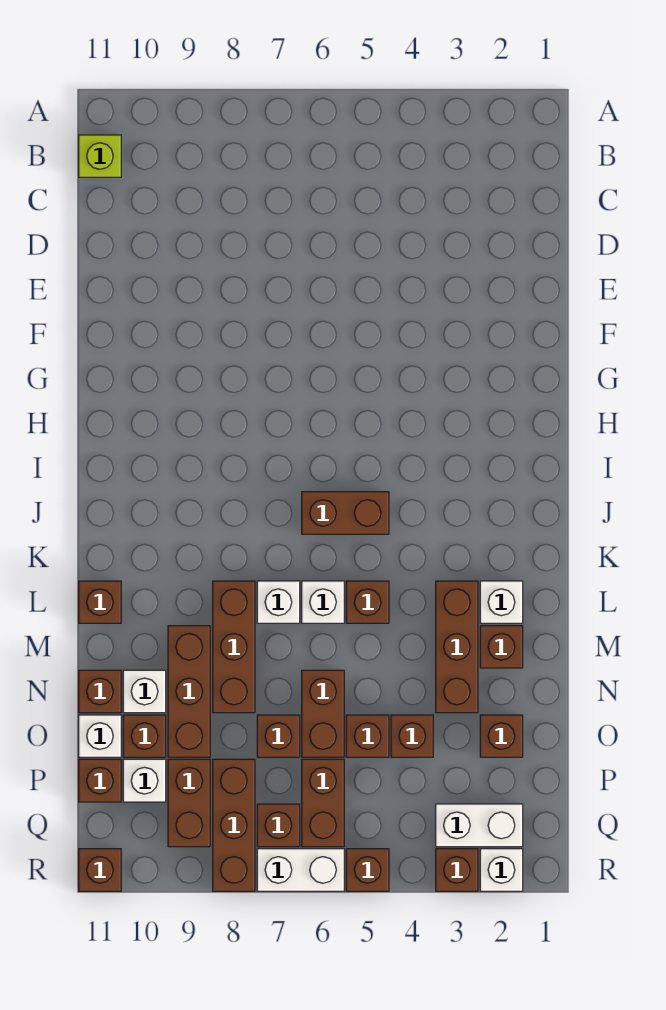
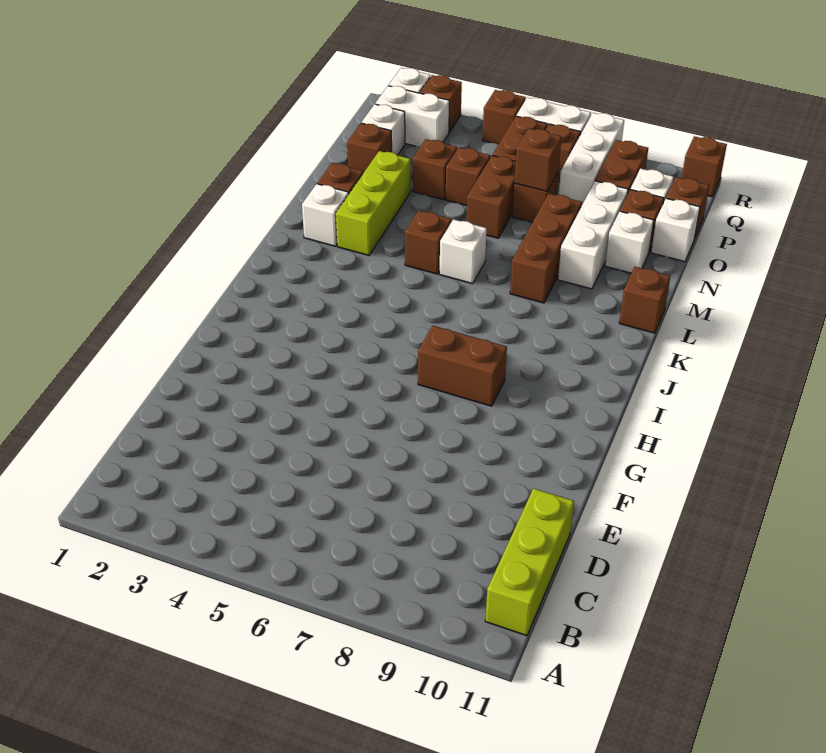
lime 1x1 brick [79,135,121,177] -> lime 1x3 brick [485,488,574,636]
brown 1x2 brick [302,492,389,534] -> brown 1x2 brick moved to [418,326,507,406]
brown 1x3 brick [436,581,478,713] -> lime 1x3 brick [336,151,411,255]
white 1x1 brick [257,581,300,623] -> white 1x1 brick moved to [361,104,405,155]
brown 1x3 brick [168,626,210,757] -> white 1x3 brick [558,181,628,289]
brown 1x1 brick [79,670,121,713] -> brown 1x1 brick moved to [514,128,562,191]
brown 1x3 brick [213,759,255,891] -> white 1x3 brick [559,113,624,205]

